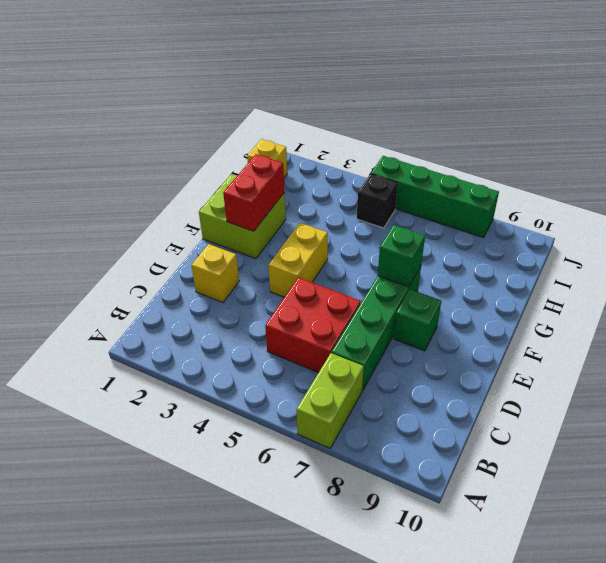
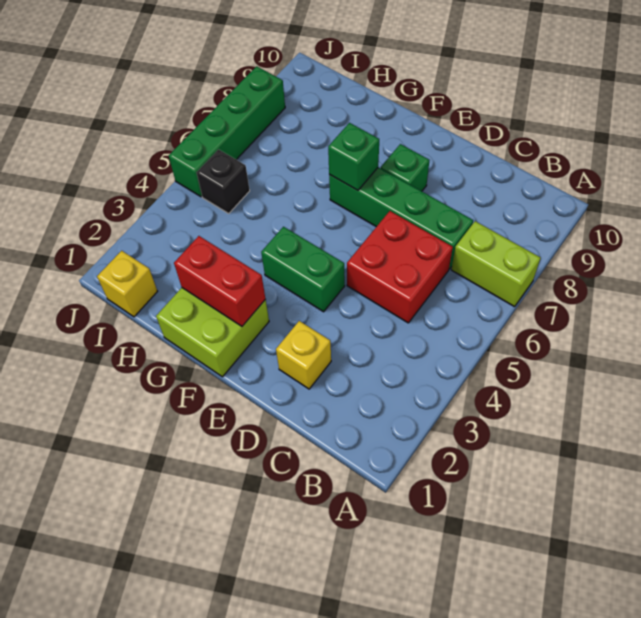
yellow 1x2 brick [268,223,328,297] -> green 1x2 brick [261,227,345,312]

